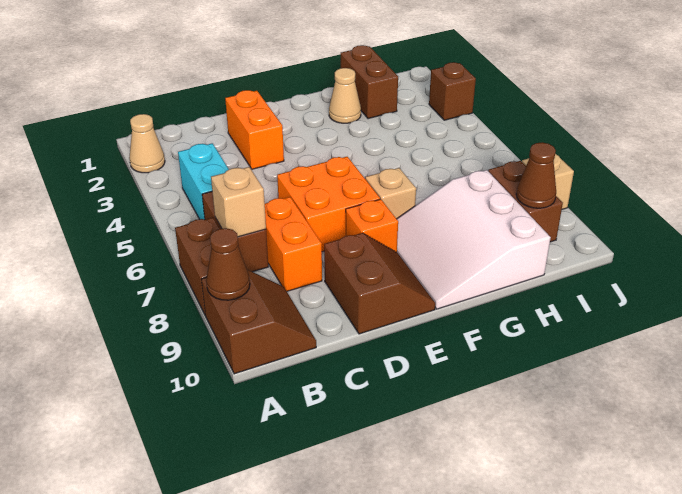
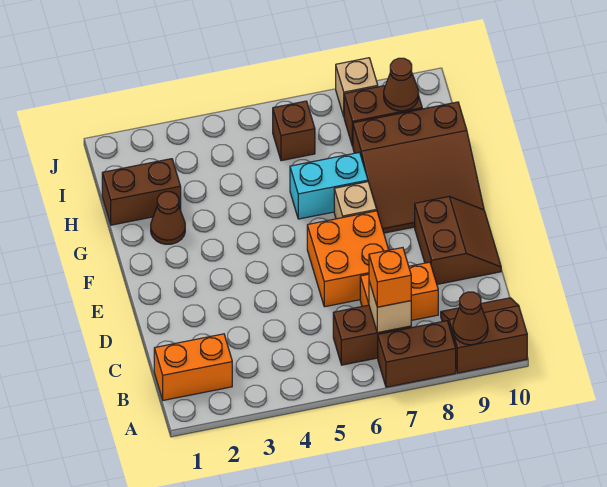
tan 1x1 cone [129,114,165,173] -> none
cyan 1x2 brick [178,143,229,219] -> cyan 1x2 brick moved to [290,152,368,219]
orange 1x2 brick [225,90,284,169] -> orange 1x2 brick moved to [154,334,232,400]
brown 2x2 slope [324,233,435,334] -> brown 2x2 slope turned to [415,197,501,284]
orange 1x1 brick [346,199,398,252] -> orange 1x1 brick moved to [369,248,411,307]
white 3x3 slope [397,170,551,309] -> brown 3x3 slope [353,102,484,233]
tan 1x1 cone [329,68,361,123] -> brown 1x1 cone [151,192,185,244]
brown 1x1 brick [429,62,476,120] -> brown 1x1 brick moved to [273,101,315,161]

